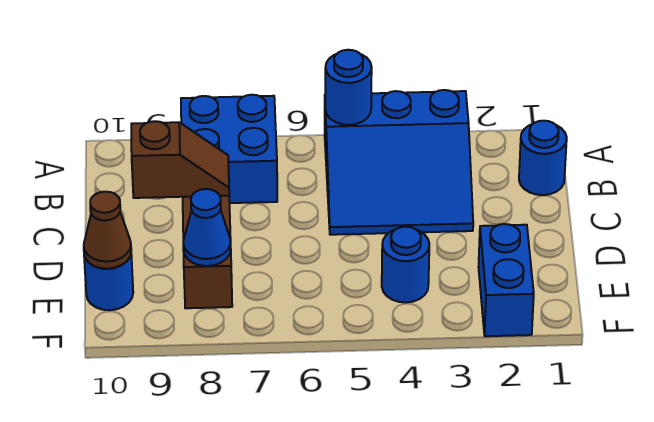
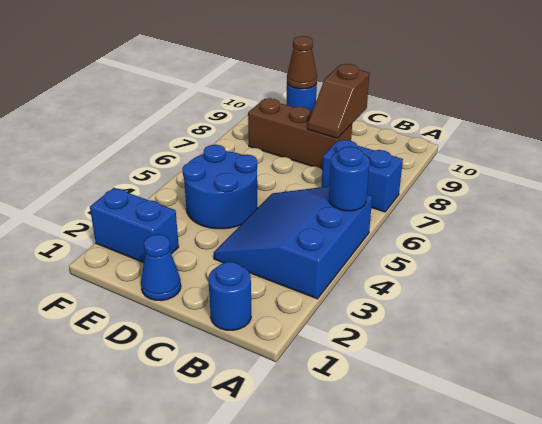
blue 2x2 brick [181,95,277,203] -> blue 1x2 brick [322,140,403,212]
blue 1x1 round brick [382,227,429,303] -> blue 2x2 round brick [182,145,257,229]
blue 1x1 cone [183,189,231,266] -> blue 1x1 cone moved to [141,234,181,301]

